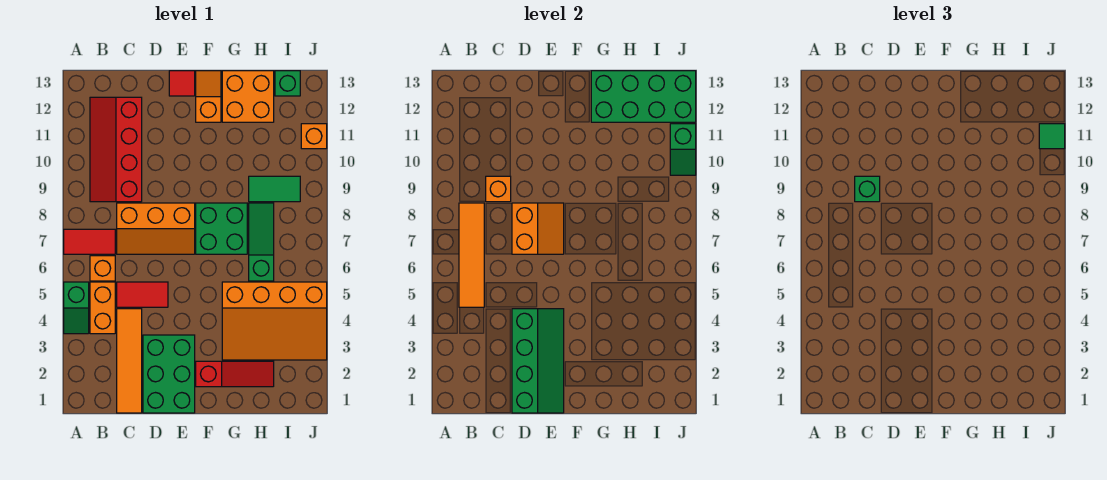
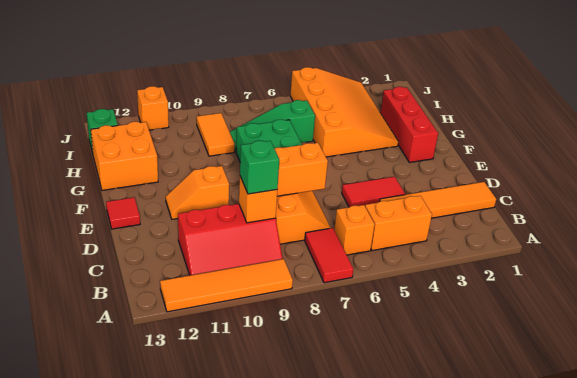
green 1x2 slope [64,282,89,334] -> none
orange 1x4 tile [459,203,484,307] -> orange 1x4 tile moved to [160,259,293,312]
red 2x4 slope [90,97,142,202] -> red 2x3 slope [178,204,283,275]
red 1x2 tile [117,282,168,307] -> red 1x2 tile turned to [342,177,405,207]
green 2x3 brick [143,335,195,413] -> none
green 2x4 slope [512,309,564,413] -> none
red 1x3 slope [196,361,274,387] -> red 1x3 brick [380,87,438,163]
orange 1x2 slope [196,71,221,122] -> orange 1x2 slope moved to [166,166,229,219]
green 2x4 brick [591,71,696,122] -> none
green 1x2 tile [249,176,300,202] -> orange 1x2 tile [197,113,235,156]
green 1x2 slope [670,124,696,175] -> none
green 1x1 tile [1039,124,1065,149] -> none

